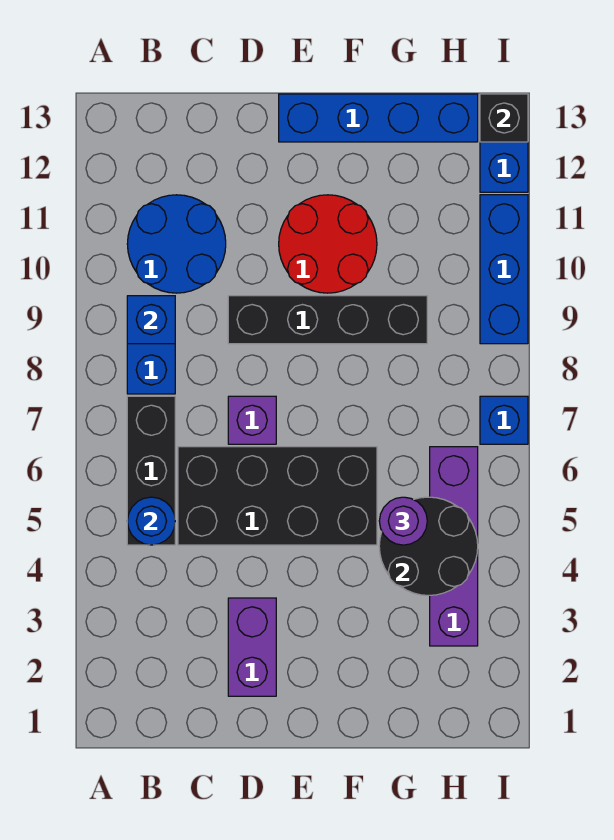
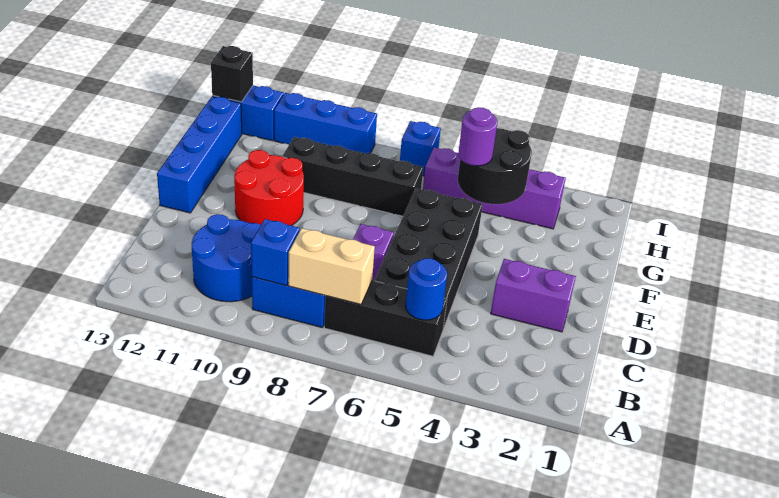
none -> tan 1x2 brick [288,228,375,304]
black 1x4 brick [228,296,427,344] -> black 1x4 brick turned to [283,137,423,216]

